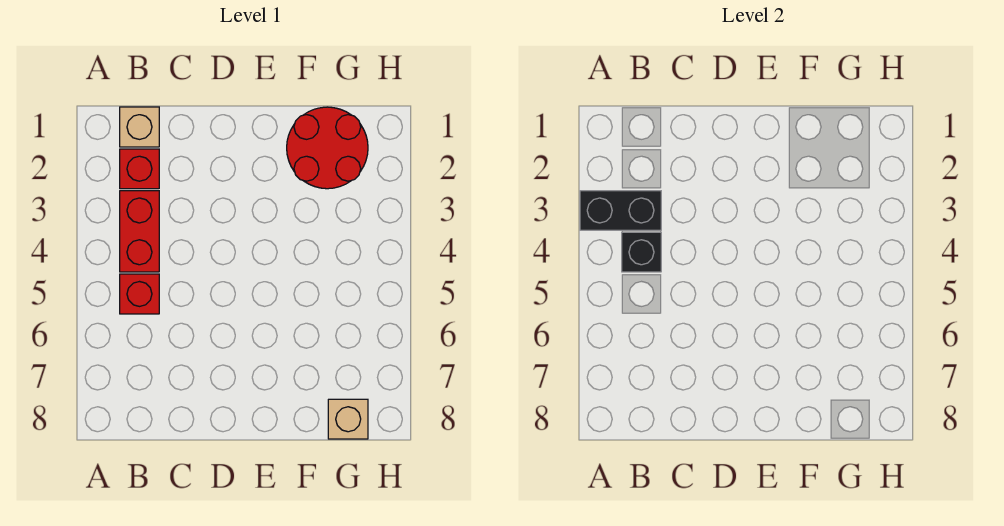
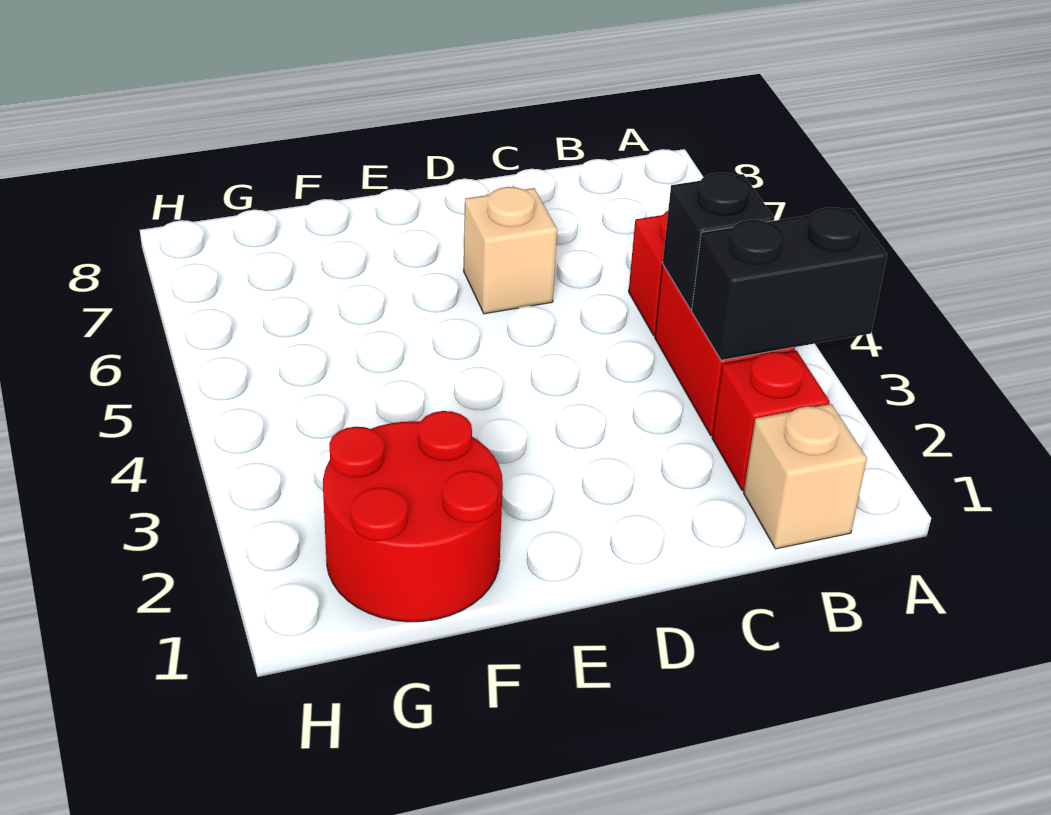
tan 1x1 brick [328,399,368,439] -> tan 1x1 brick moved to [464,187,557,314]

